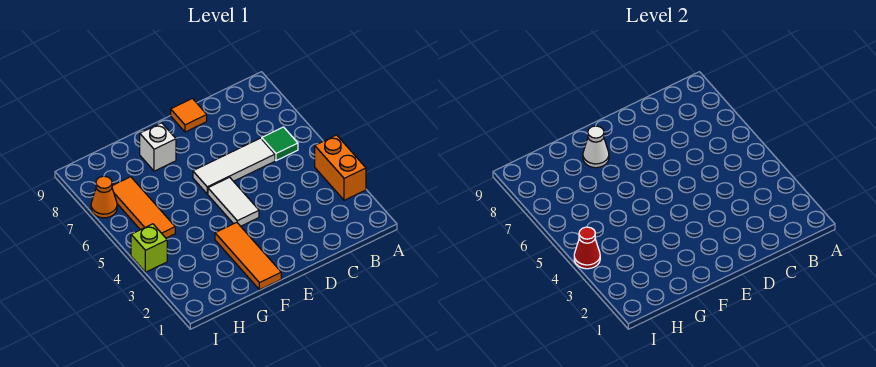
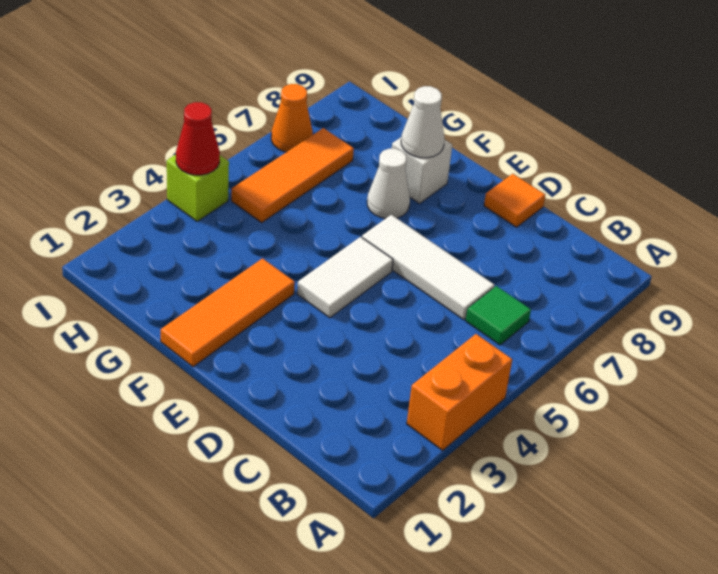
none -> white 1x1 cone [367,149,410,219]

